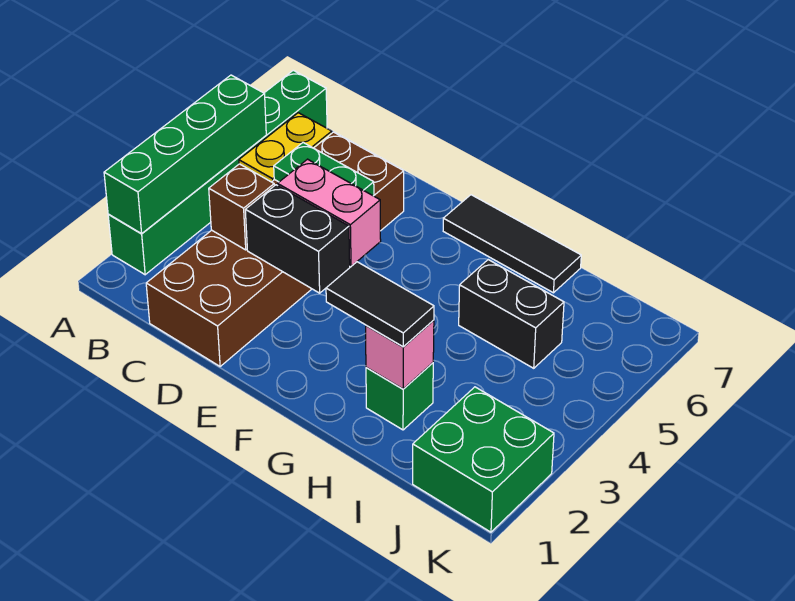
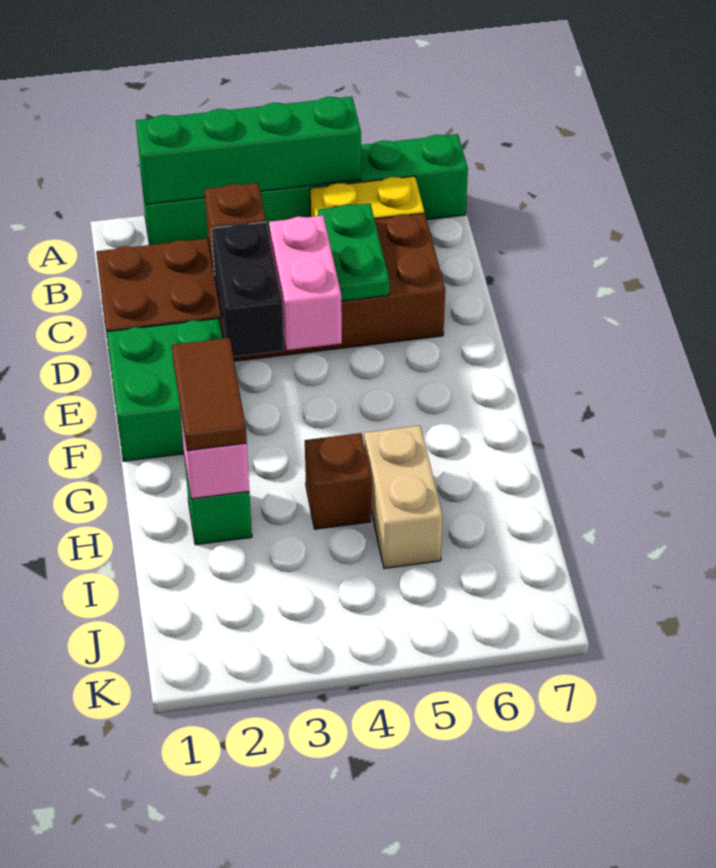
black 1x3 tile [443,195,581,293] -> none
black 1x2 tile [326,262,434,347] -> brown 1x2 tile [172,338,247,451]
none -> brown 1x1 brick [305,433,371,529]
black 1x2 brick [459,260,564,368] -> tan 1x2 brick [364,426,443,568]
green 2x2 brick [413,387,554,532] -> green 2x2 brick moved to [107,318,223,461]

